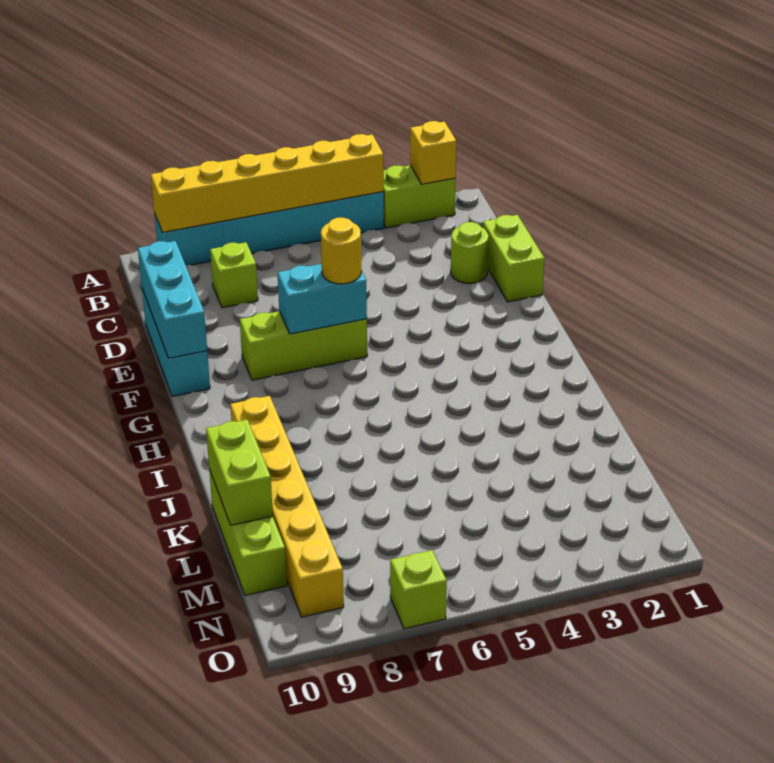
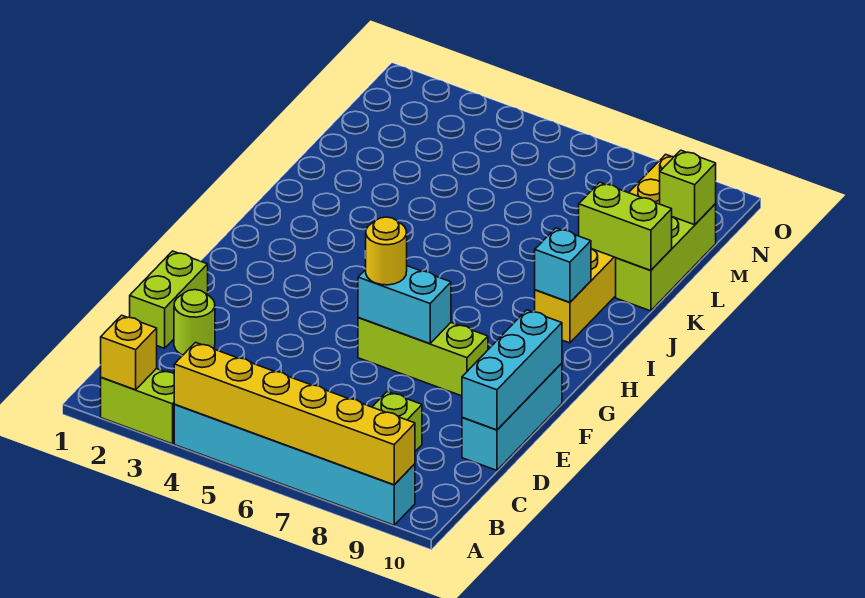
none -> cyan 1x1 brick [535,228,591,302]
lime 1x2 brick [206,420,273,525] -> lime 1x2 brick turned to [579,182,672,271]
lime 1x1 brick [390,550,447,629] -> lime 1x1 brick moved to [660,150,716,225]

